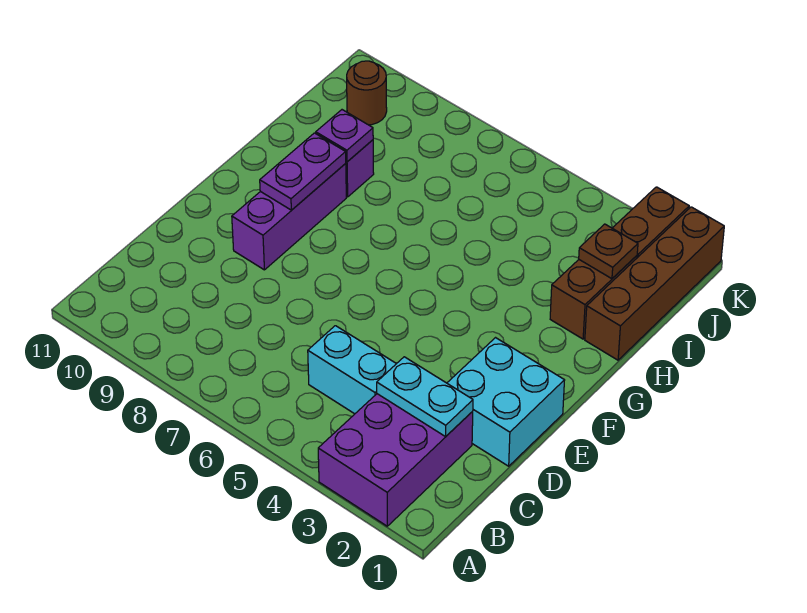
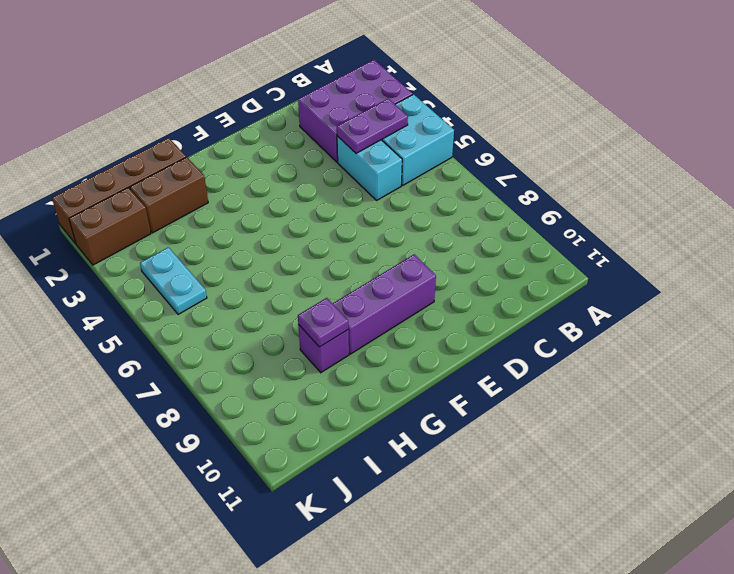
cyan 1x2 plate [377,357,473,437] -> cyan 1x2 plate moved to [140,247,207,315]
cyan 2x2 brick [447,338,565,466] -> cyan 2x2 brick moved to [382,94,454,185]
purple 1x2 plate [260,133,346,210] -> purple 1x2 plate moved to [337,99,408,153]
brown 1x1 plate [579,224,638,279] -> none
brown 1x1 round brick [347,61,387,125] -> none

